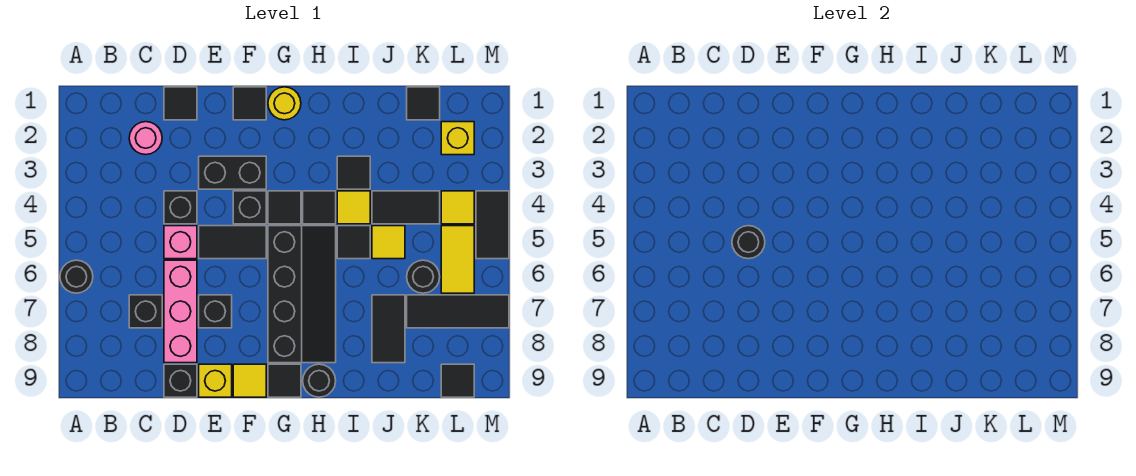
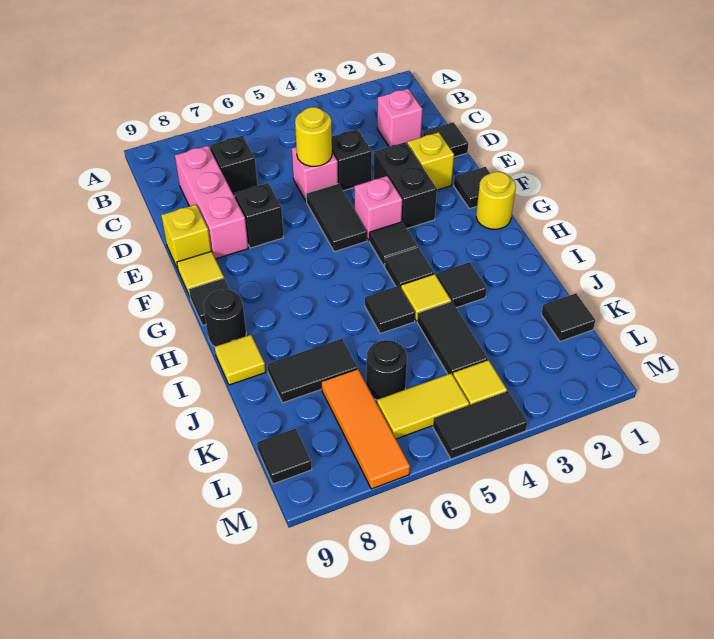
black 1x1 round brick [60,260,93,293] -> none
pink 1x1 round brick [129,122,162,155] -> pink 1x1 brick [377,89,423,147]
black 1x1 round brick [732,226,765,259] -> yellow 1x1 round brick [295,107,332,166]
pink 1x3 brick [164,260,197,363] -> pink 1x3 brick turned to [175,146,248,259]
black 1x1 brick [164,364,197,397] -> none
black 1x1 brick [233,191,266,224] -> pink 1x1 brick [355,176,402,240]
black 2x4 slope [268,226,336,363] -> none
yellow 1x1 tile [372,226,405,259] -> yellow 1x1 tile moved to [215,335,266,385]
black 1x3 tile [407,295,509,328] -> orange 1x3 tile [322,369,410,489]
yellow 1x1 brick [441,122,474,155] -> yellow 1x1 brick moved to [407,132,454,190]

